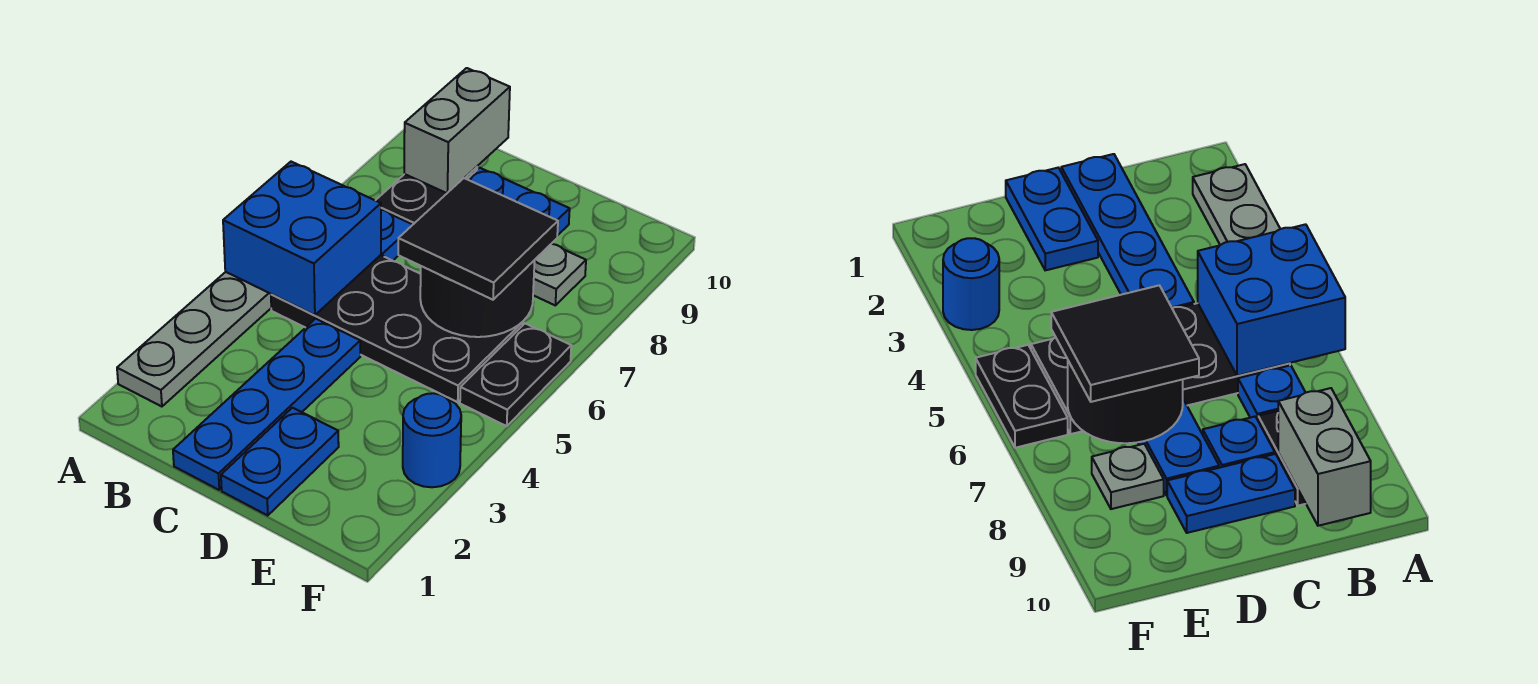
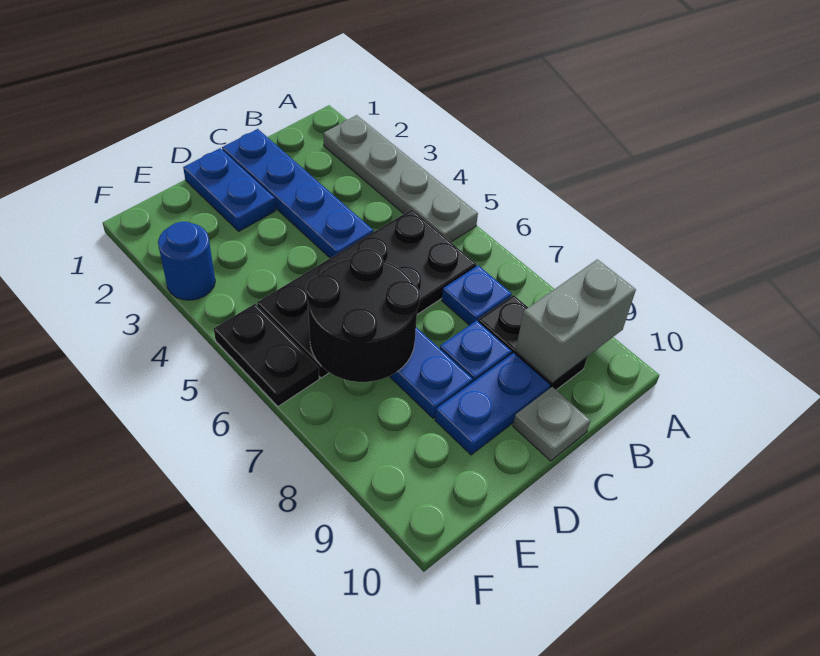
blue 2x2 brick [223,162,381,315] -> none
grey 1x2 brick [404,68,510,193] -> grey 1x2 brick turned to [516,259,636,383]
black 2x2 tile [398,178,558,300] -> none
grey 1x1 plate [533,244,586,305] -> grey 1x1 plate moved to [513,387,591,461]

